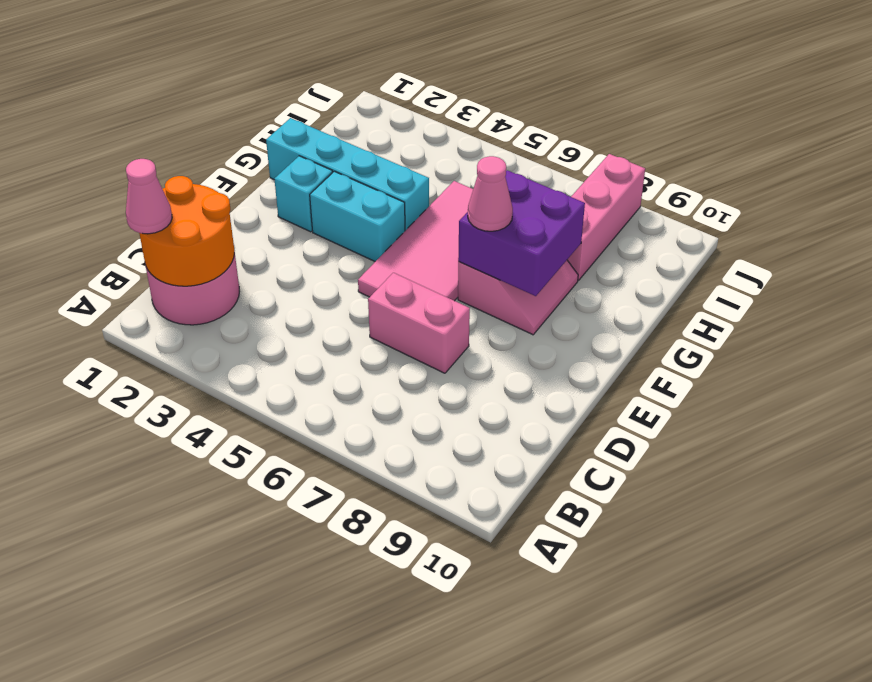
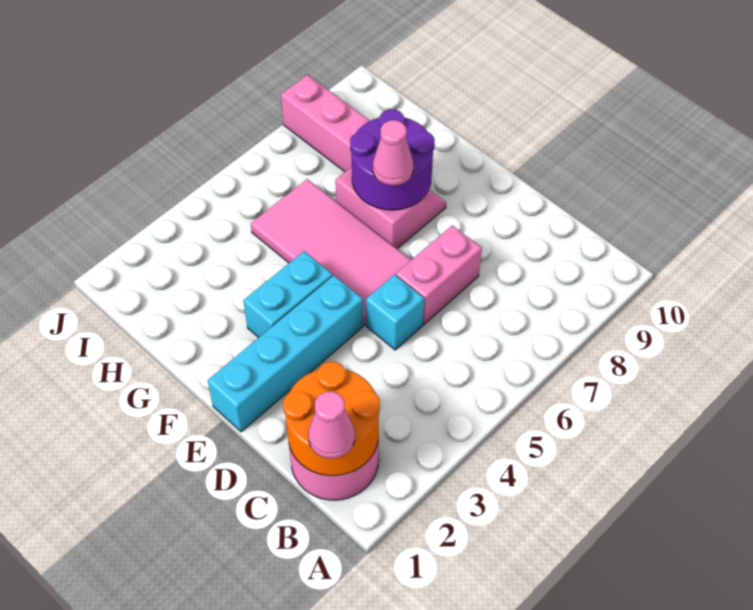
cyan 1x1 brick [274,156,333,232] -> cyan 1x1 brick moved to [366,275,424,350]
purple 2x2 brick [458,170,585,296] -> purple 2x2 round brick [350,109,435,210]
cyan 1x4 brick [266,118,429,231] -> cyan 1x4 brick moved to [208,276,363,432]

